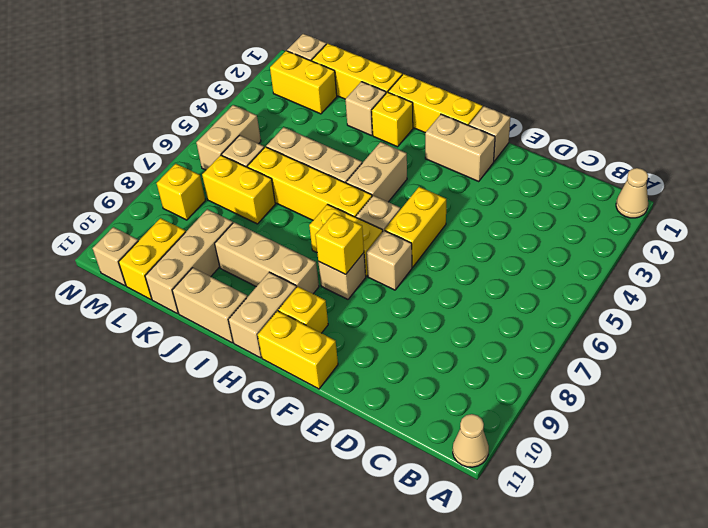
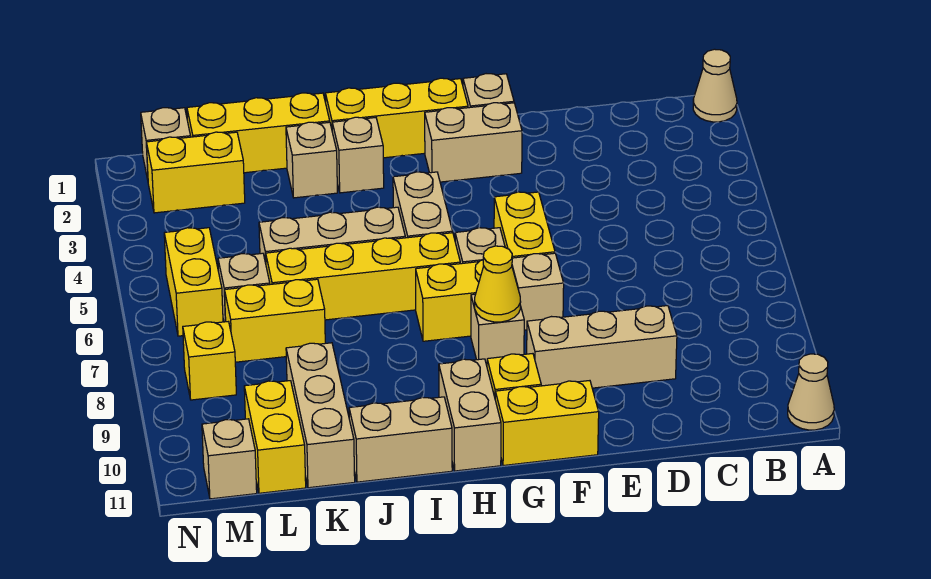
yellow 1x1 brick [315,213,364,274] -> yellow 1x1 cone [475,246,521,322]
tan 1x3 brick [215,222,319,294] -> tan 1x3 brick moved to [527,306,677,388]
yellow 1x1 brick [372,92,413,147] -> tan 1x1 brick [332,117,384,193]
tan 1x2 brick [196,105,261,170] -> yellow 1x2 brick [164,228,223,336]

